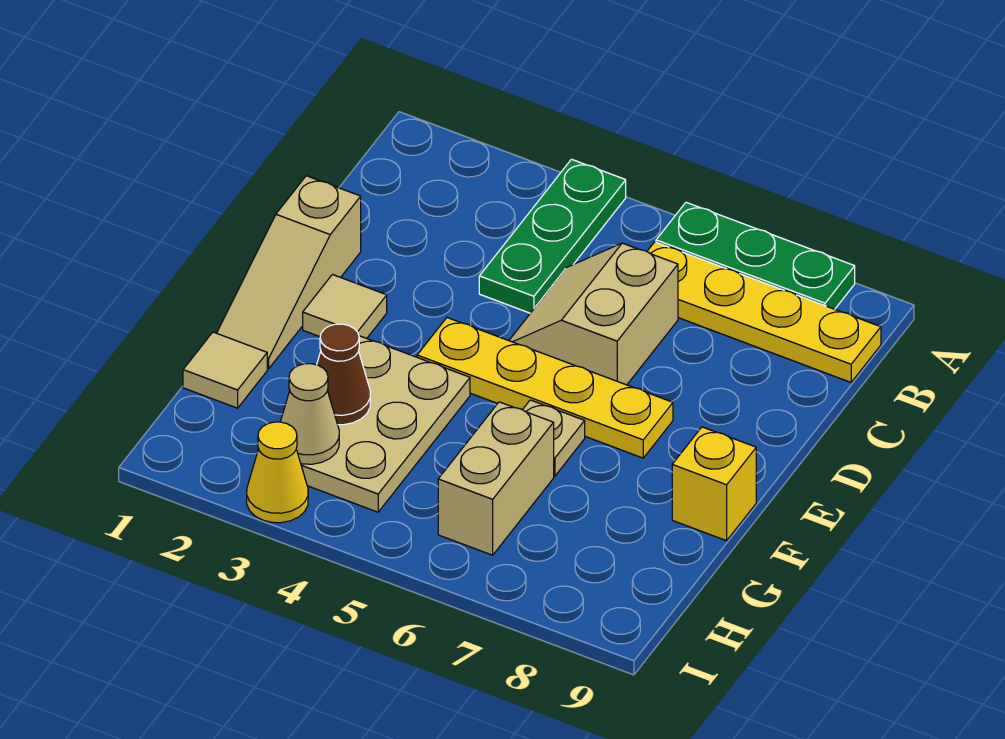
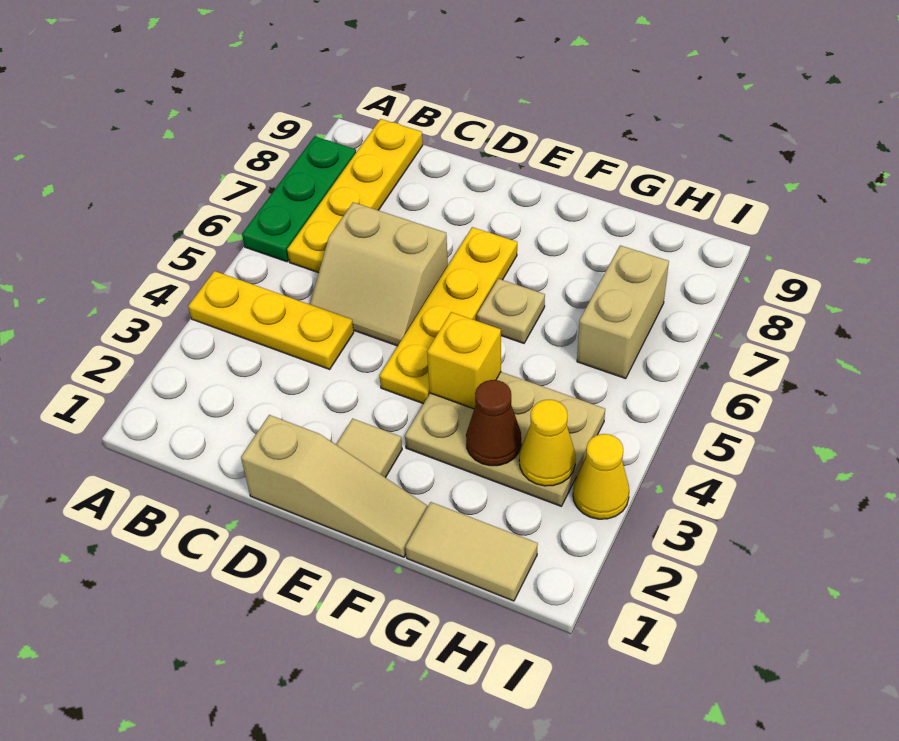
green 1x3 plate [479,159,626,313] -> yellow 1x3 plate [188,271,354,369]
yellow 1x1 brick [672,427,756,541] -> yellow 1x1 brick moved to [427,312,501,409]
tan 1x1 tile [183,332,267,408] -> tan 1x2 tile [406,502,538,601]
tan 1x2 brick [438,402,554,555] -> tan 1x2 brick turned to [577,245,669,379]
tan 1x1 cone [280,364,339,464] -> yellow 1x1 cone [519,400,576,486]

